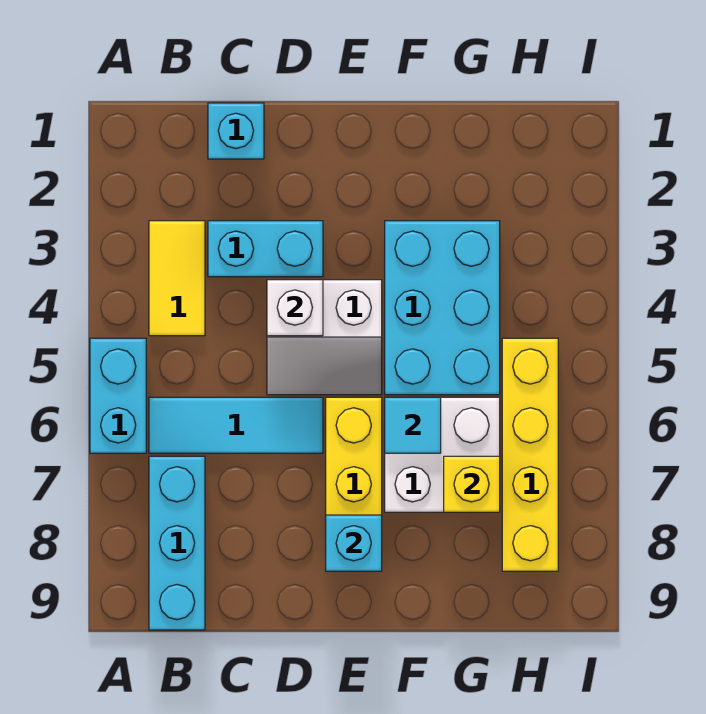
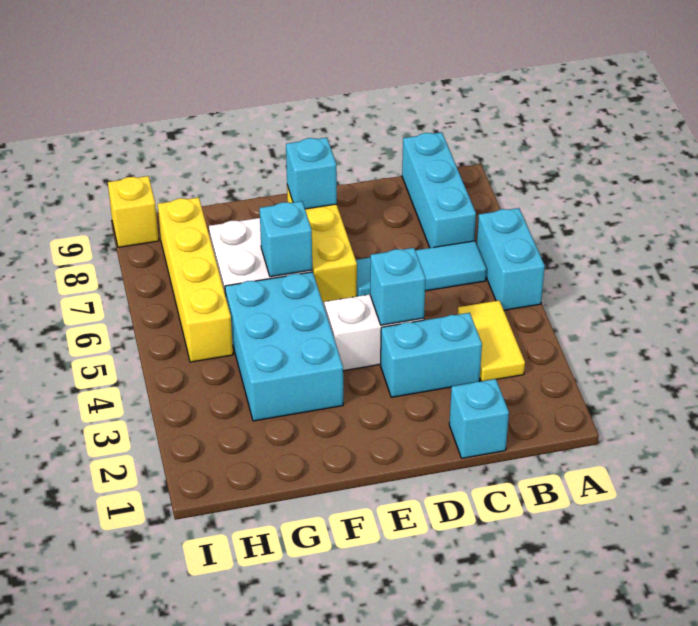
white 1x1 brick [267,280,323,336] -> cyan 1x1 brick [370,248,426,325]
cyan 1x1 tile [385,397,441,453] -> cyan 1x1 brick [260,201,312,277]
yellow 1x1 brick [444,456,500,512] -> yellow 1x1 brick moved to [108,176,159,247]

